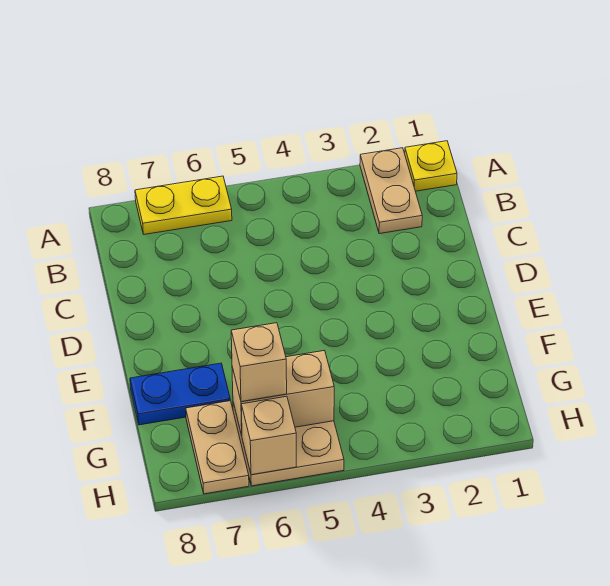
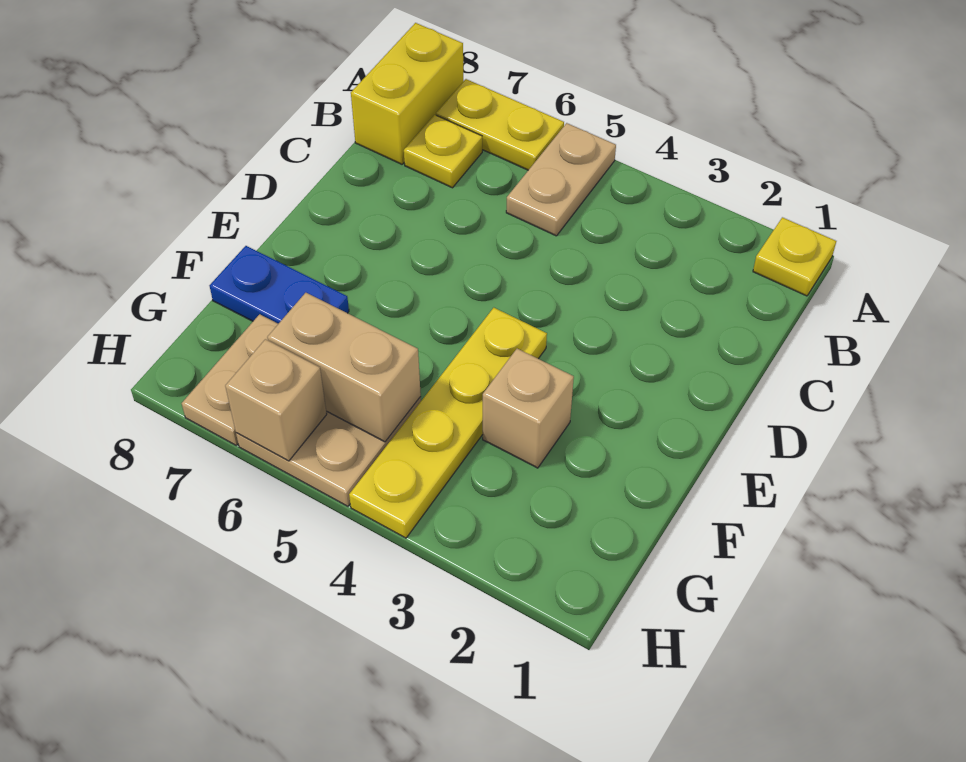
tan 1x2 plate [360,148,422,234] -> tan 1x2 plate moved to [506,123,616,236]
none -> yellow 1x2 brick [351,23,464,164]
none -> yellow 1x1 plate [404,115,482,188]
none -> yellow 1x4 plate [349,308,547,538]
tan 1x1 brick [231,323,287,402] -> tan 1x1 brick moved to [483,349,574,468]

